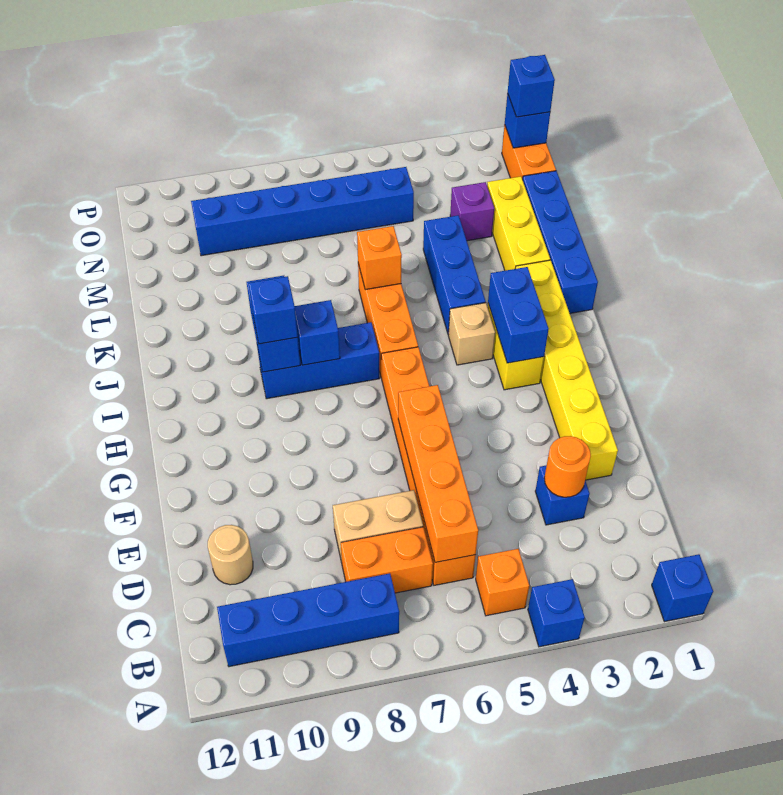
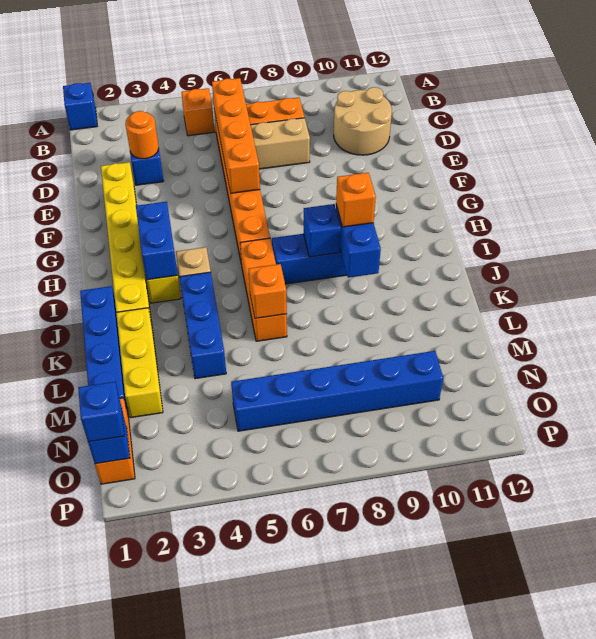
blue 1x1 brick [528,579,585,647] -> none
blue 1x4 brick [217,573,399,667] -> none
tan 1x1 round brick [208,525,253,585] -> tan 2x2 round brick [334,87,392,155]
blue 1x1 brick [249,276,298,344] -> orange 1x1 brick [336,173,376,227]
purple 1x1 brick [450,182,494,241] -> none

